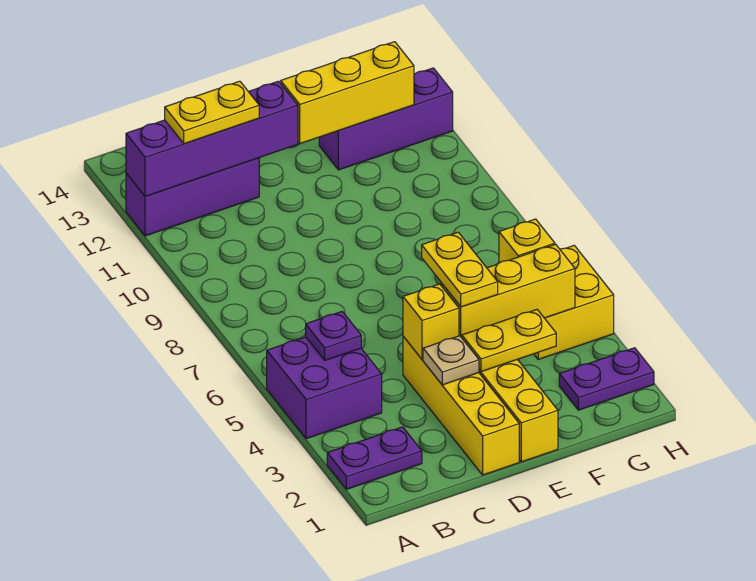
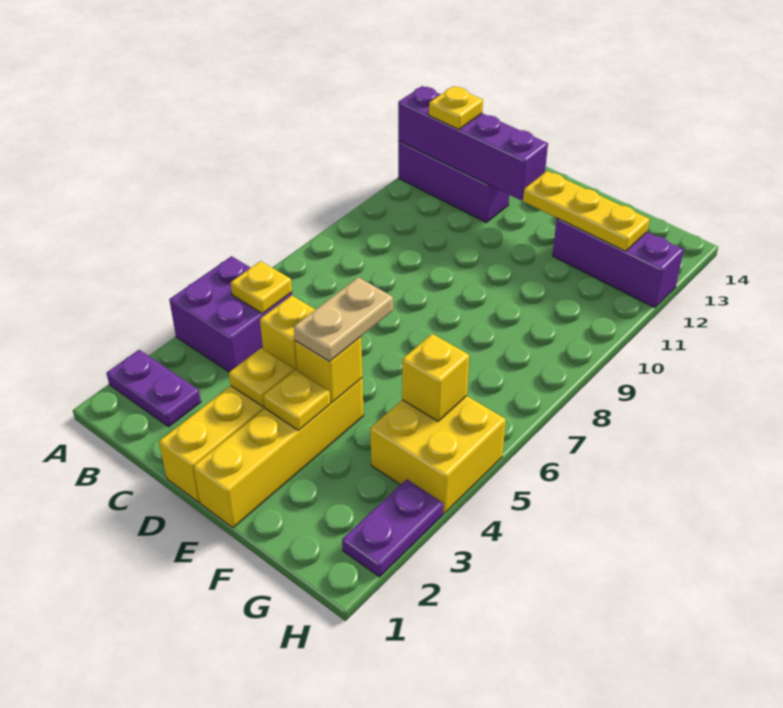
purple 1x1 plate [306,312,361,360] -> yellow 1x1 plate [231,261,292,313]
yellow 1x2 plate [165,81,259,144] -> yellow 1x1 plate [429,86,483,130]
tan 1x1 plate [423,336,479,385] -> yellow 1x1 plate [229,348,294,407]
yellow 1x2 plate [462,309,556,372] -> yellow 1x1 plate [263,370,330,430]
yellow 1x3 brick [442,244,575,337] -> yellow 1x1 brick [295,337,362,402]
yellow 1x2 plate [422,232,498,307] -> tan 1x2 plate [294,277,393,361]
yellow 1x3 brick [281,42,414,144] -> yellow 1x3 plate [523,171,650,251]
purple 1x2 plate [559,348,654,410] -> purple 1x2 plate turned to [342,479,443,577]

